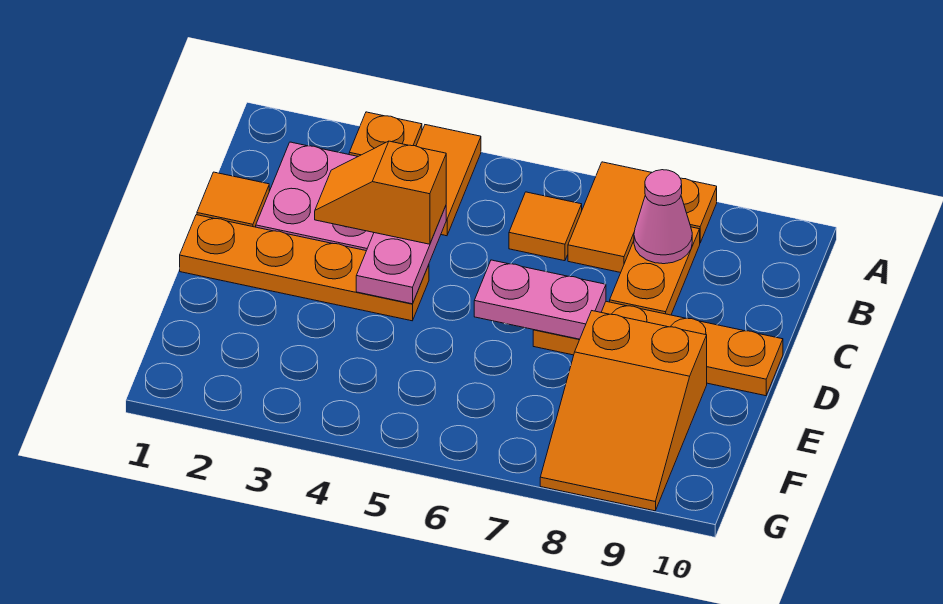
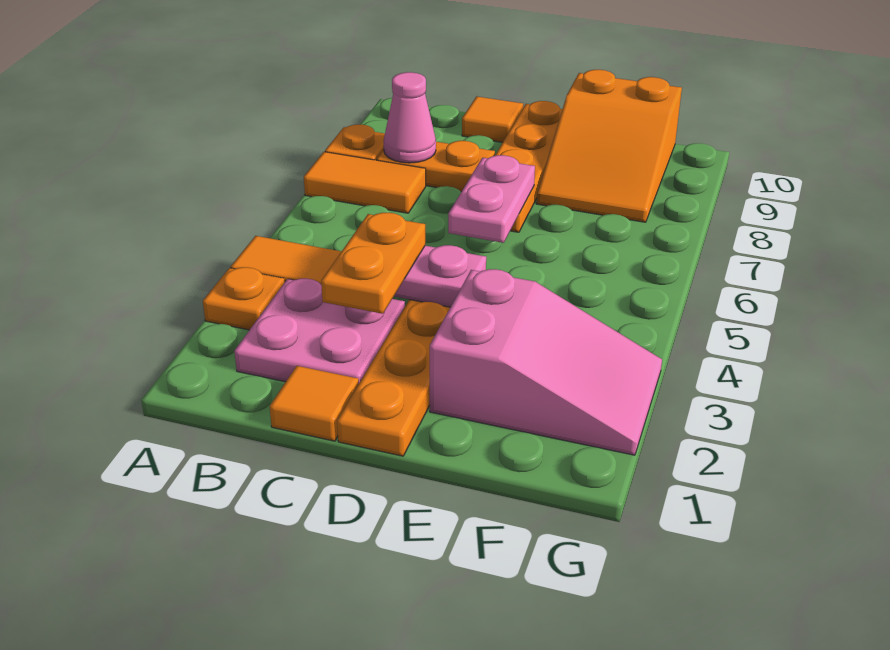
orange 1x1 tile [509,192,582,261] -> orange 1x1 tile moved to [462,96,523,142]
orange 1x2 slope [315,141,446,244] -> orange 1x2 plate [321,213,425,314]
none -> pink 2x3 slope [430,269,662,455]
orange 2x3 slope [540,311,707,511] -> orange 2x3 slope turned to [537,70,682,222]

